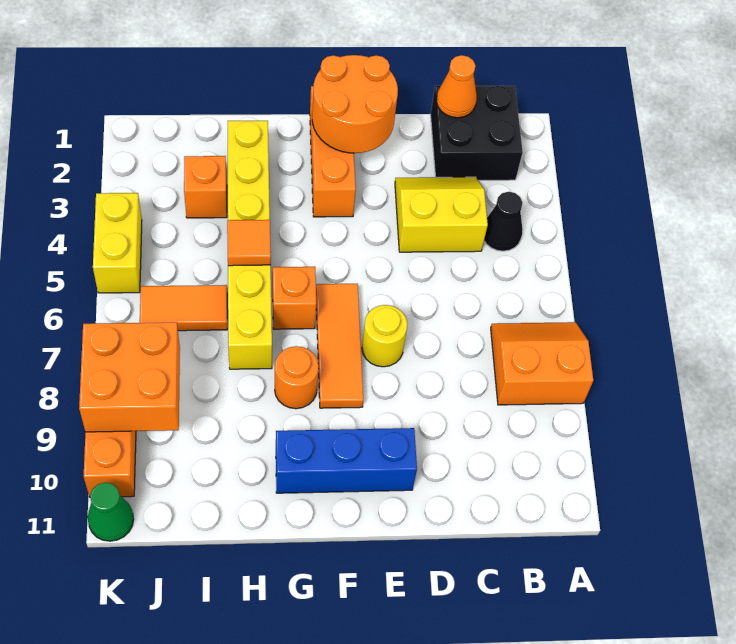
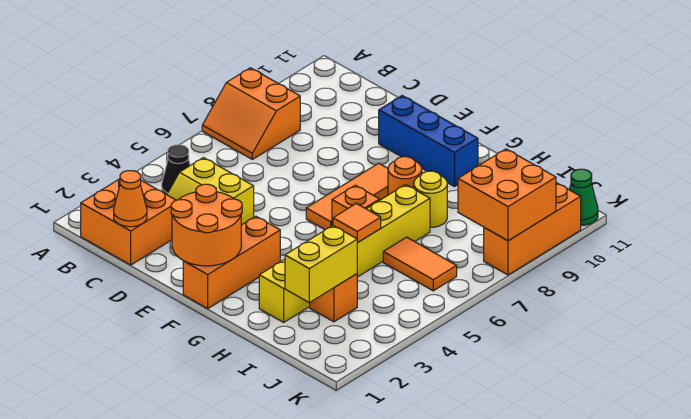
black 2x2 brick [431,86,523,180] -> orange 2x2 brick [81,179,176,265]
yellow 1x1 round brick [362,305,407,367] -> yellow 1x1 round brick moved to [414,171,447,227]
yellow 1x2 brick [93,193,142,293] -> yellow 1x2 brick moved to [285,226,357,303]

